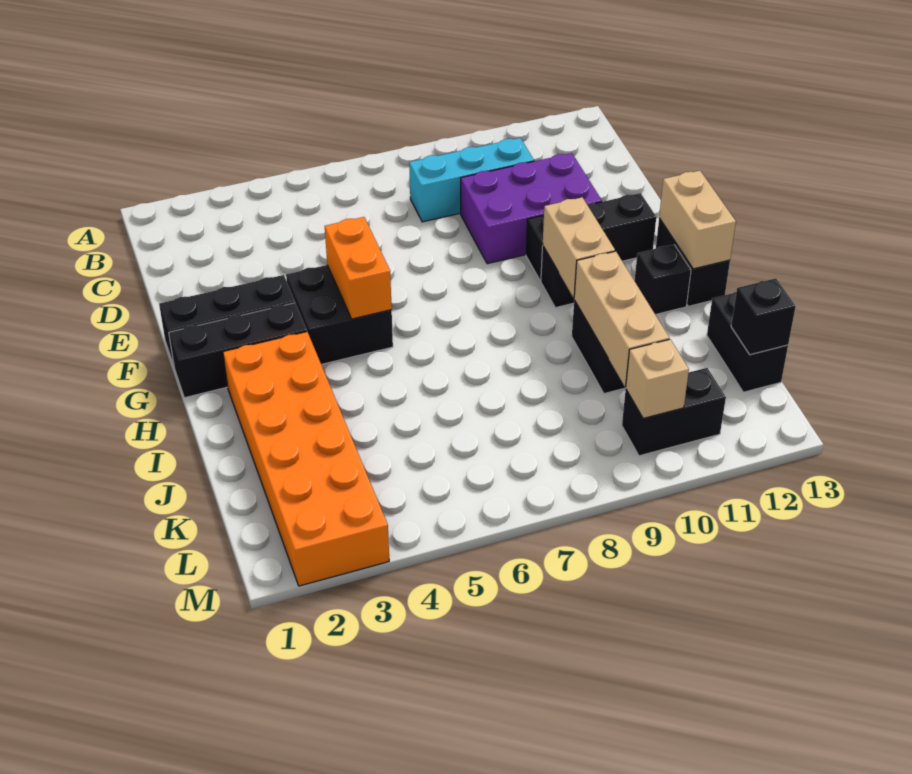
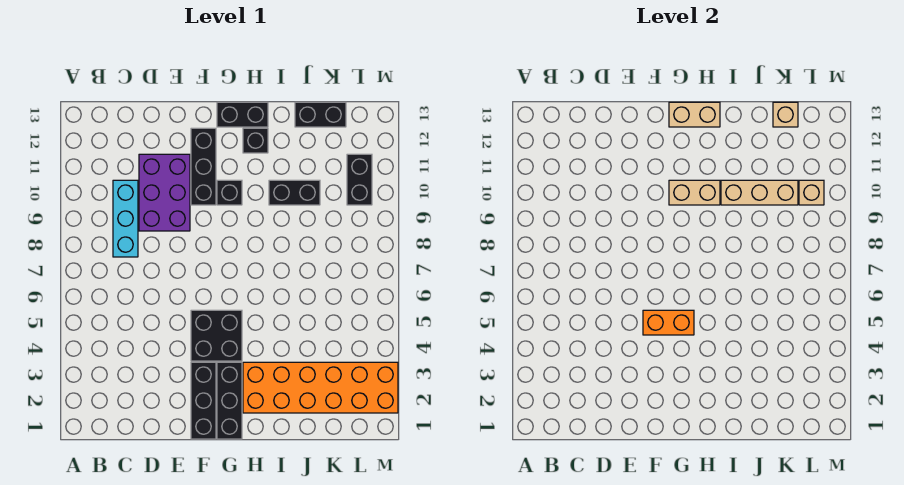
black 1x1 brick [731,278,796,355] -> tan 1x1 brick [773,102,798,127]

